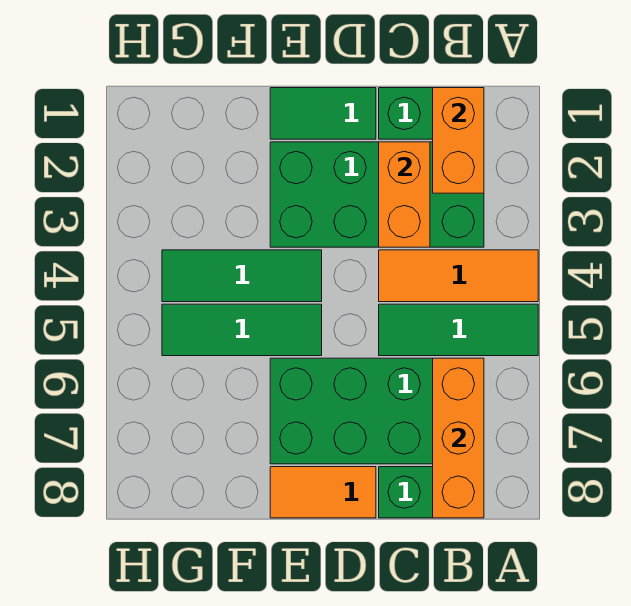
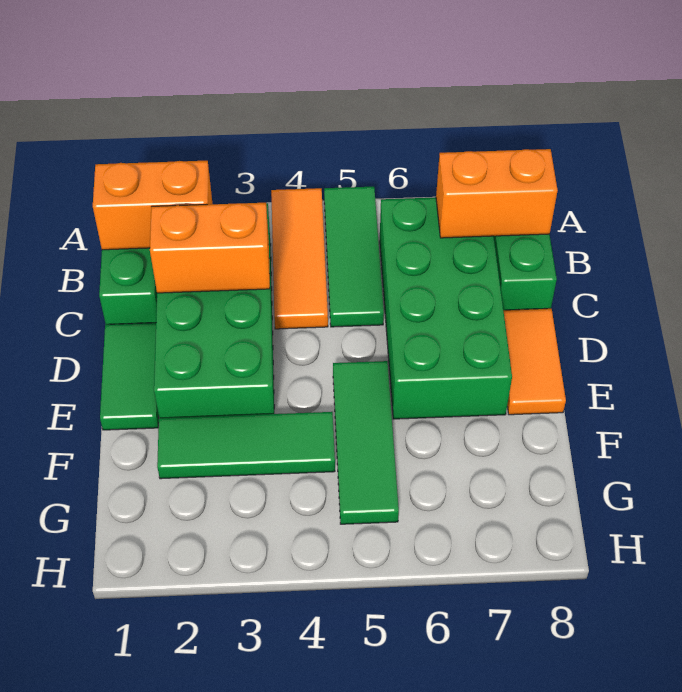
orange 1x3 brick [433,358,484,518] -> orange 1x2 brick [436,149,558,238]
green 1x3 tile [162,250,322,302] -> green 1x3 tile turned to [157,412,335,479]

